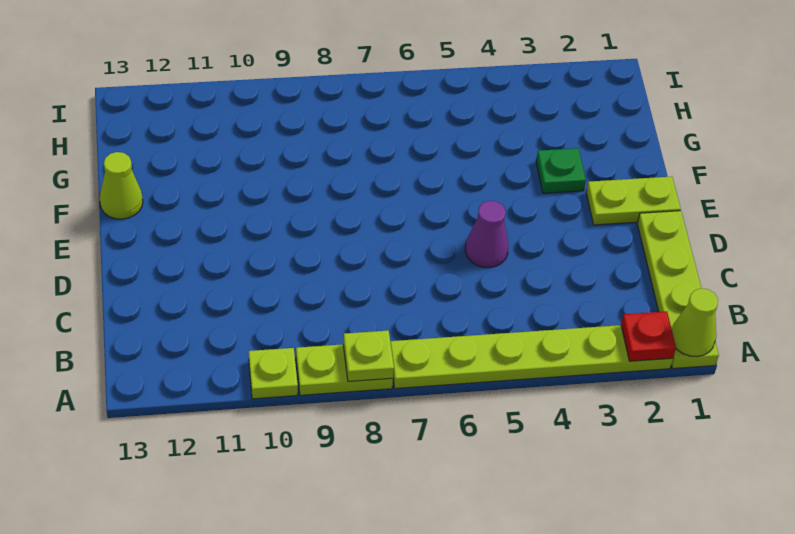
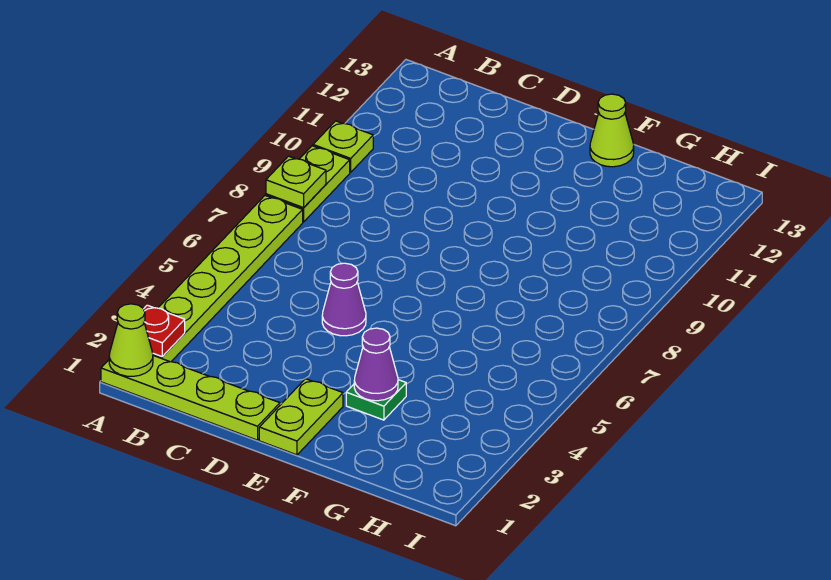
none -> purple 1x1 cone [354,328,398,401]

